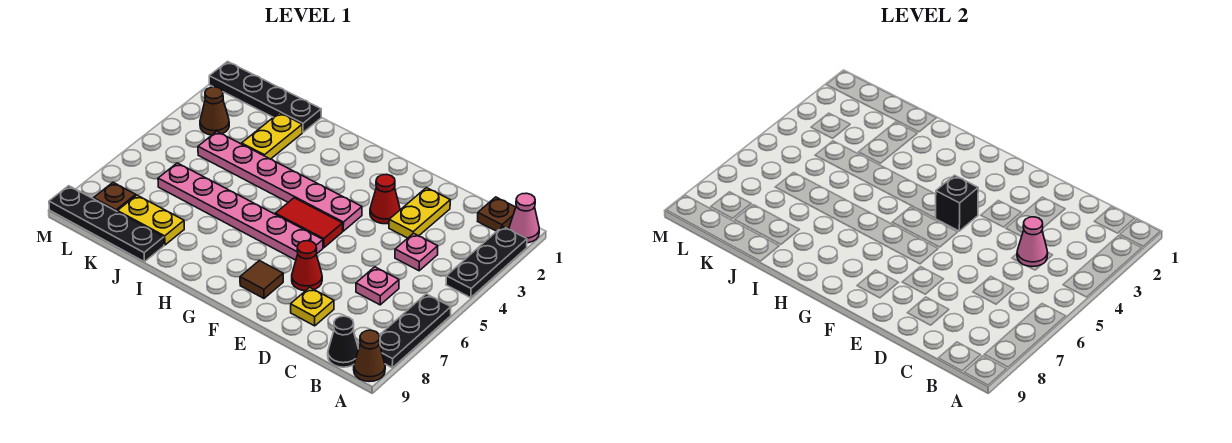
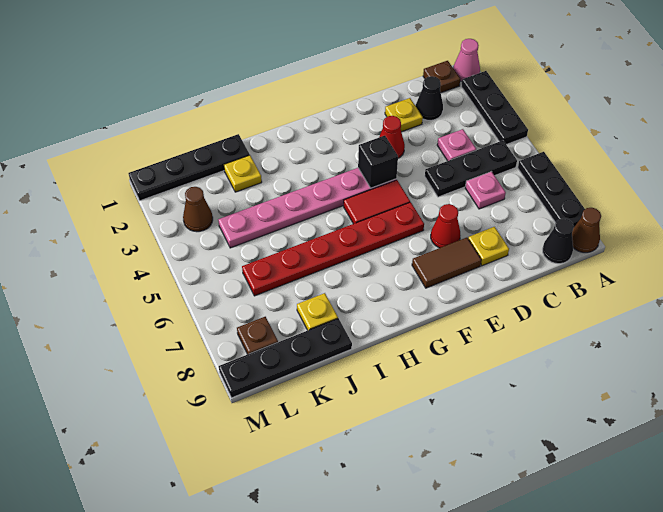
none -> black 1x3 plate [425,140,517,197]
none -> black 1x1 cone [416,76,443,120]
pink 1x1 cone [1017,217,1048,267] -> none
yellow 1x2 plate [389,188,450,238] -> yellow 1x1 plate [385,98,423,132]
pink 1x6 plate [158,163,323,260] -> red 1x6 plate [242,202,424,296]
brown 1x1 tile [240,261,283,298] -> brown 1x2 tile [412,238,481,288]
yellow 1x2 plate [242,113,302,159] -> yellow 1x1 plate [224,155,262,192]
yellow 1x2 plate [117,195,184,245] -> yellow 1x1 plate [297,293,338,330]

